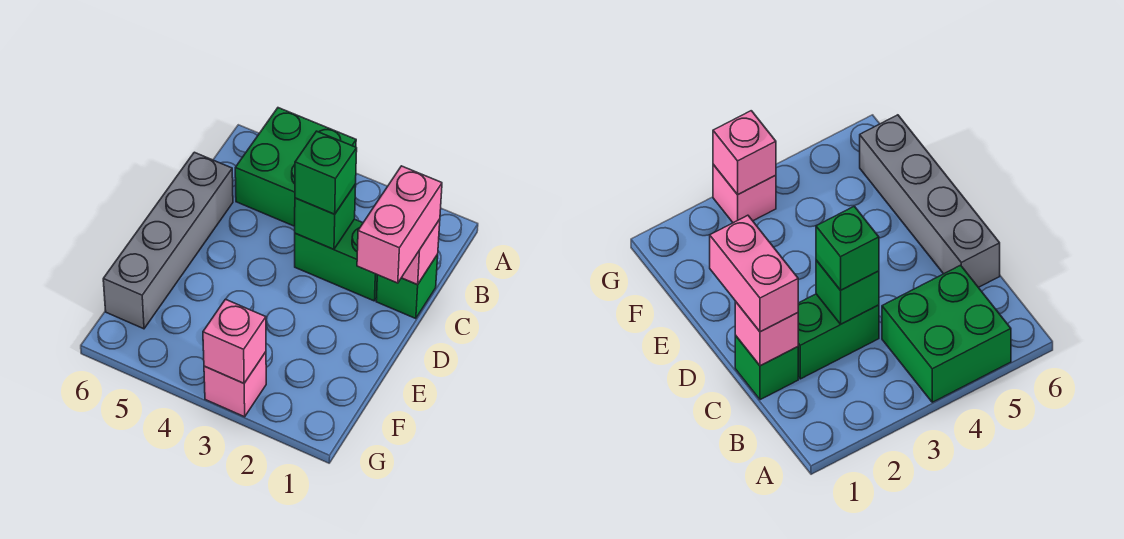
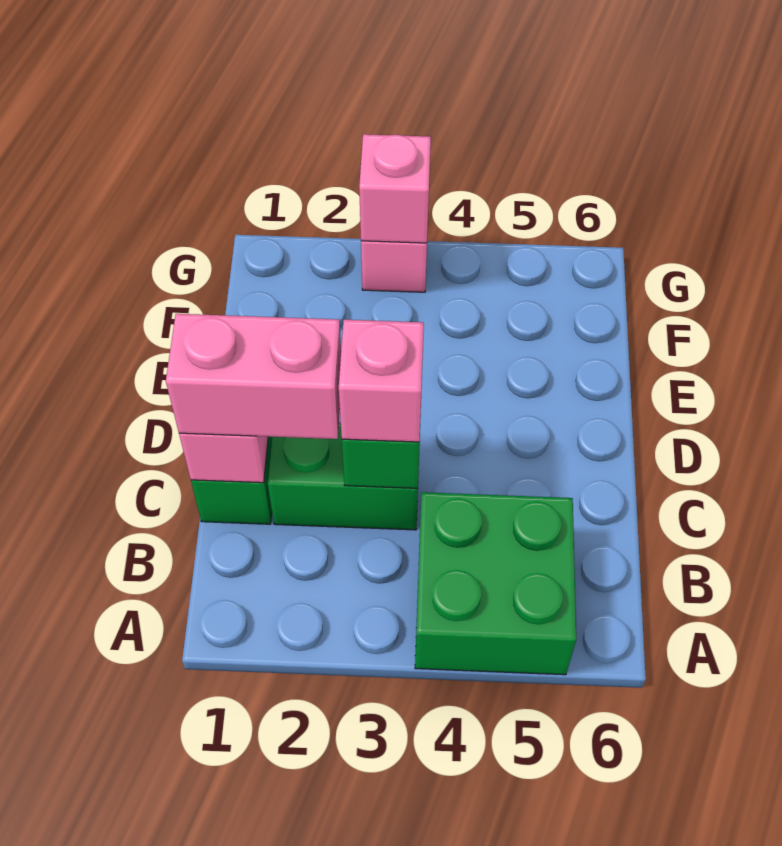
pink 1x2 brick [357,166,442,283] -> pink 1x2 brick turned to [166,314,341,439]
green 1x1 brick [295,131,357,214] -> pink 1x1 brick [339,320,424,442]
grey 1x4 brick [103,152,233,329] -> none

